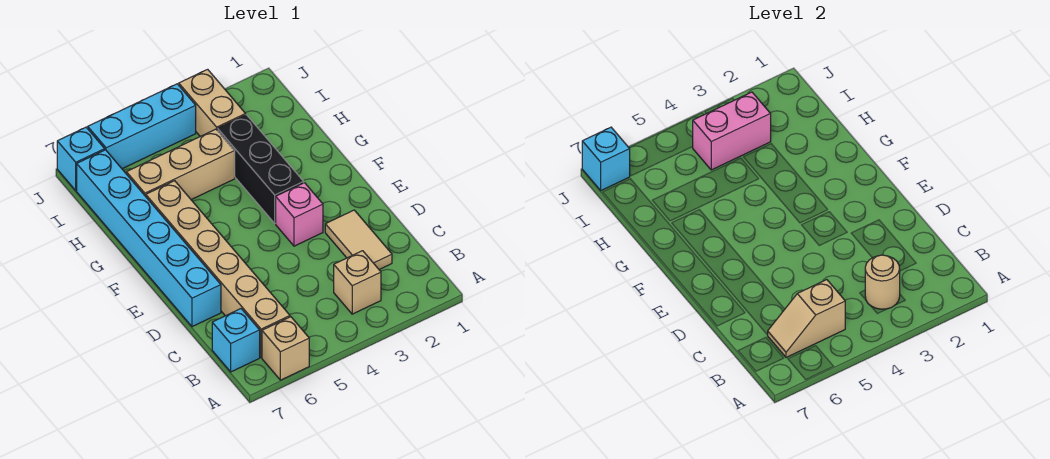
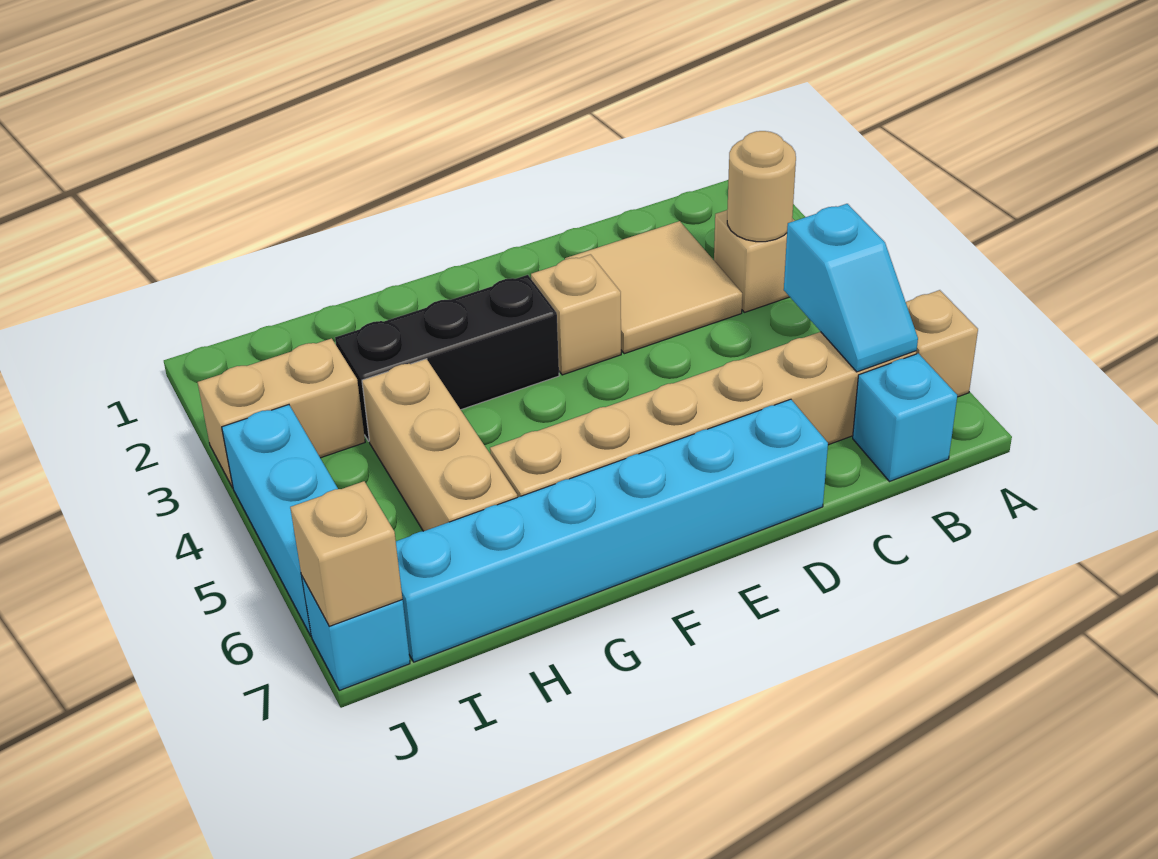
tan 1x2 slope [768,280,845,358] -> cyan 1x2 slope [784,204,918,372]
tan 1x2 tile [325,210,392,269] -> tan 2x2 tile [565,221,742,354]
pink 1x1 brick [276,183,323,246] -> tan 1x1 brick [531,254,621,375]
pink 1x2 brick [692,92,771,170] -> none
cyan 1x1 brick [582,127,630,191] -> tan 1x1 brick [290,481,403,626]

